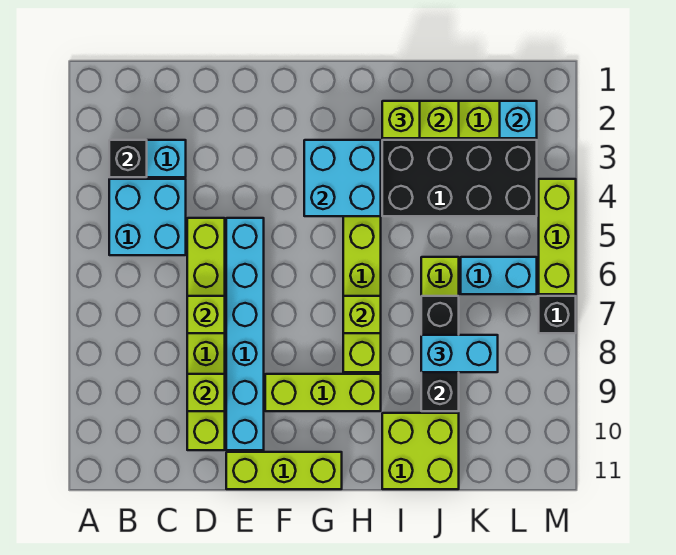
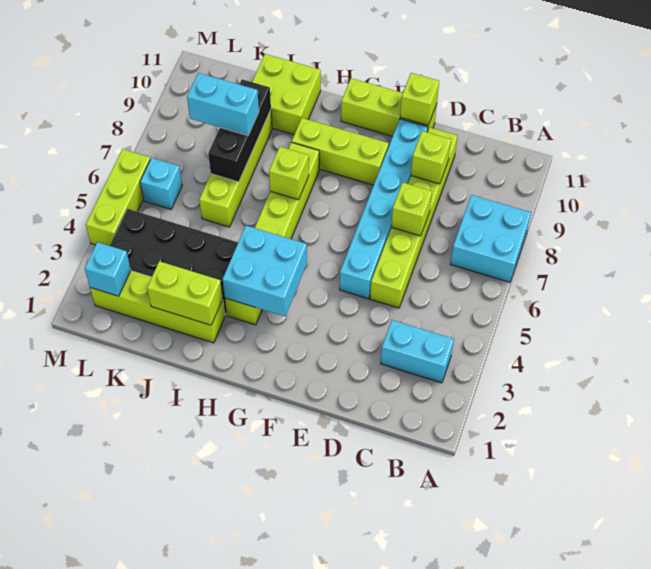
black 1x1 brick [109,140,147,177] -> none
cyan 2x2 brick [109,179,186,255] -> cyan 2x2 brick moved to [451,195,531,282]
lime 1x1 brick [382,101,420,138] -> lime 1x1 brick moved to [400,73,439,125]
cyan 1x2 brick [461,257,537,294] -> cyan 1x1 brick [140,158,182,209]
black 1x1 brick [539,296,576,333] -> none

